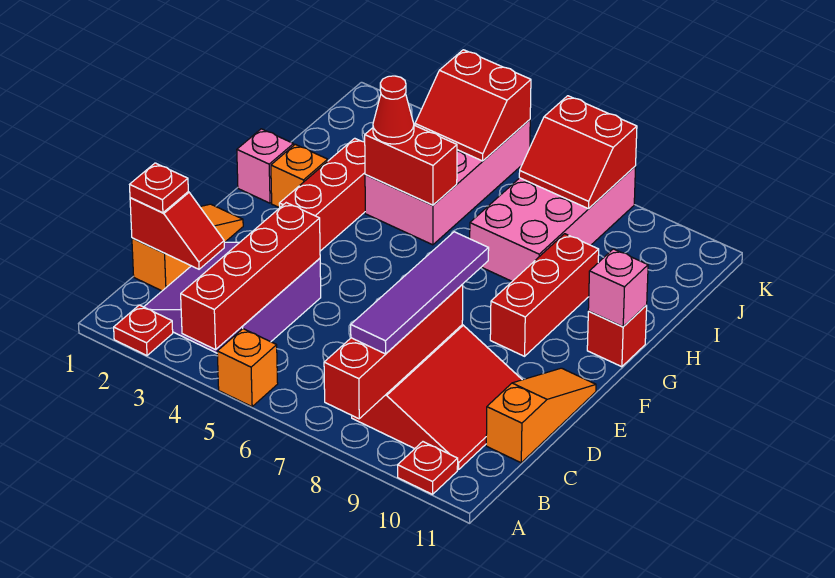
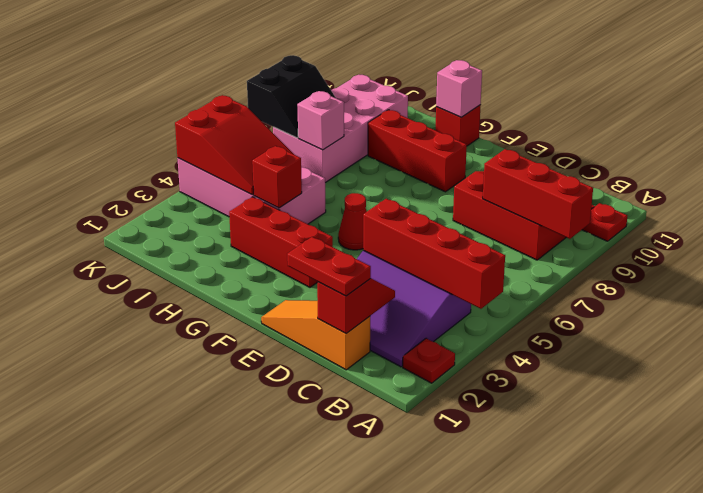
orange 1x1 brick [217,329,278,407] -> none
red 1x4 brick [324,284,463,419] -> red 1x3 brick [483,149,593,239]
purple 1x4 tile [351,232,489,354] -> none
red 1x1 plate [130,163,188,213] -> red 1x2 plate [287,237,371,296]
orange 1x3 slope [486,368,596,463] -> none
pink 1x1 brick [237,129,294,203] -> pink 1x1 brick moved to [297,91,344,150]
orange 1x1 brick [271,144,328,208] -> none
red 1x2 brick [365,125,457,205] -> red 1x1 brick [252,146,302,208]
red 1x1 cone [373,76,414,144] -> red 1x1 cone moved to [338,193,367,250]
pink 2x4 brick [470,166,636,281] -> pink 2x4 brick turned to [273,75,408,183]
red 2x2 slope [415,50,531,161] -> red 2x3 slope [175,95,293,195]
red 2x2 slope [519,96,637,209] -> black 2x2 slope [247,55,336,138]

